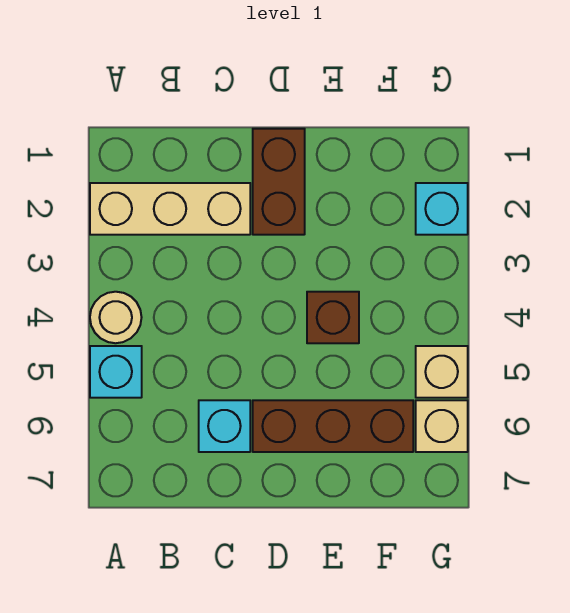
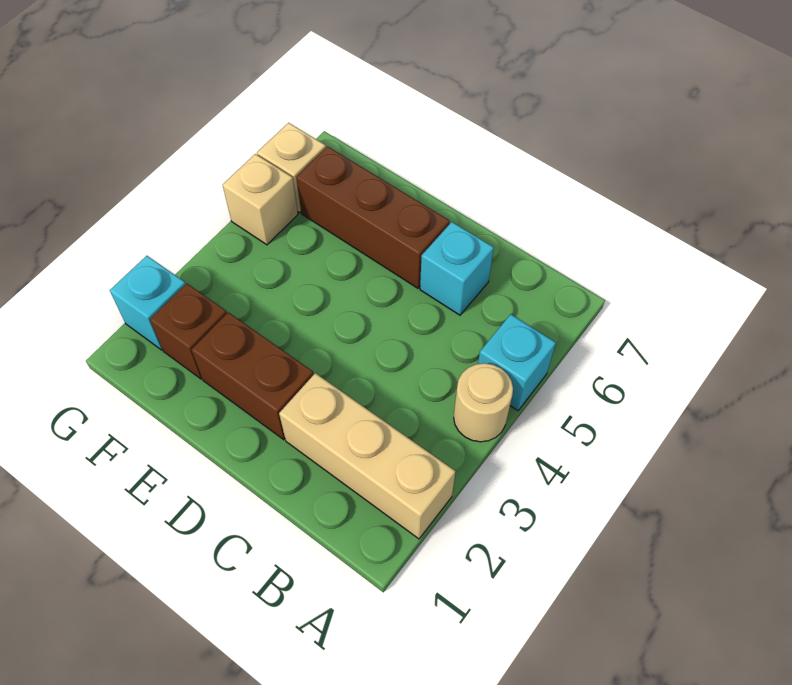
brown 1x2 brick [253,129,305,235] -> brown 1x2 brick turned to [191,312,314,440]
brown 1x1 brick [307,292,359,343] -> brown 1x1 brick moved to [150,284,227,379]

